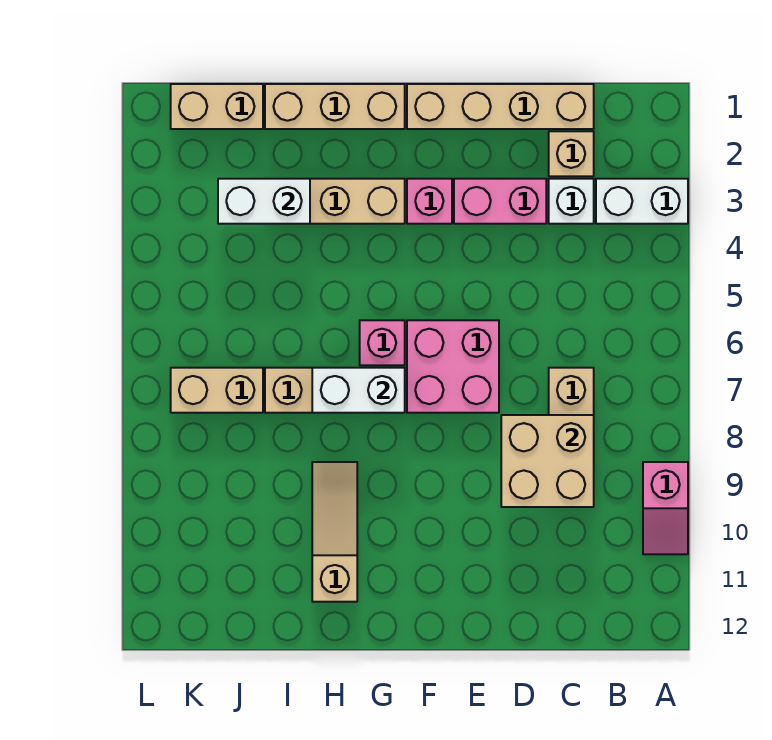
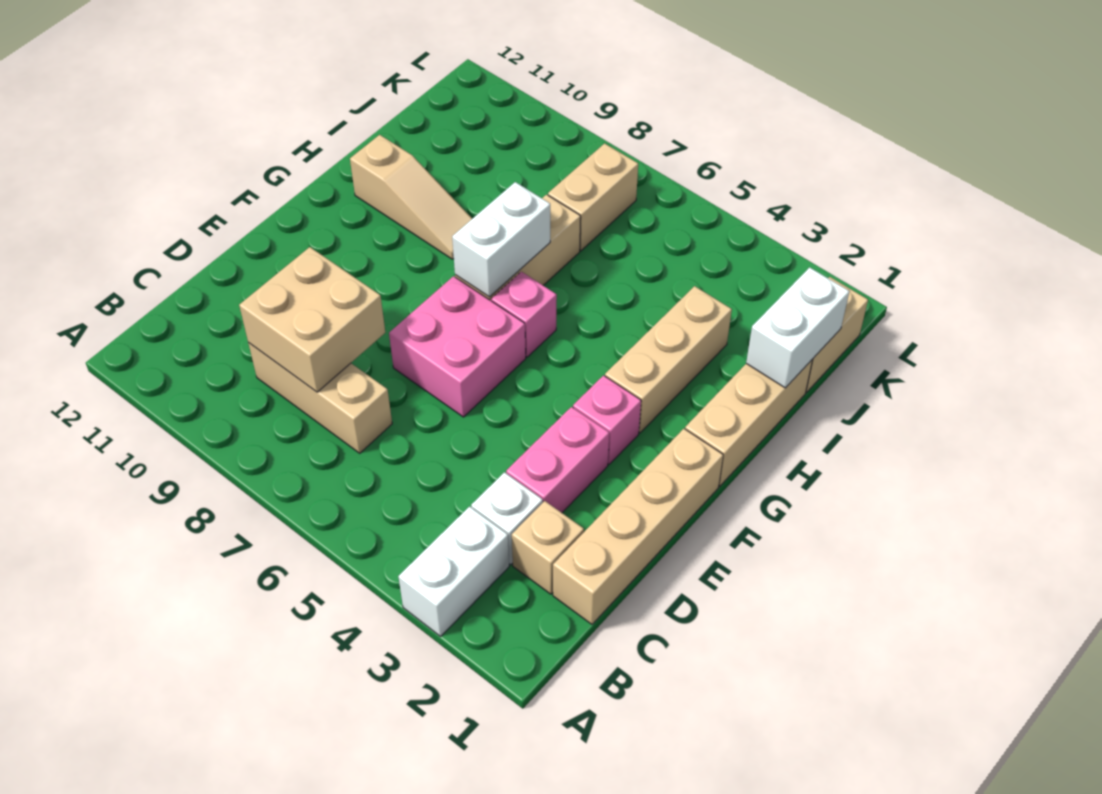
pink 1x2 slope [643,462,688,554] -> none
white 1x2 brick [218,179,310,224] -> white 1x2 brick moved to [746,267,849,388]

